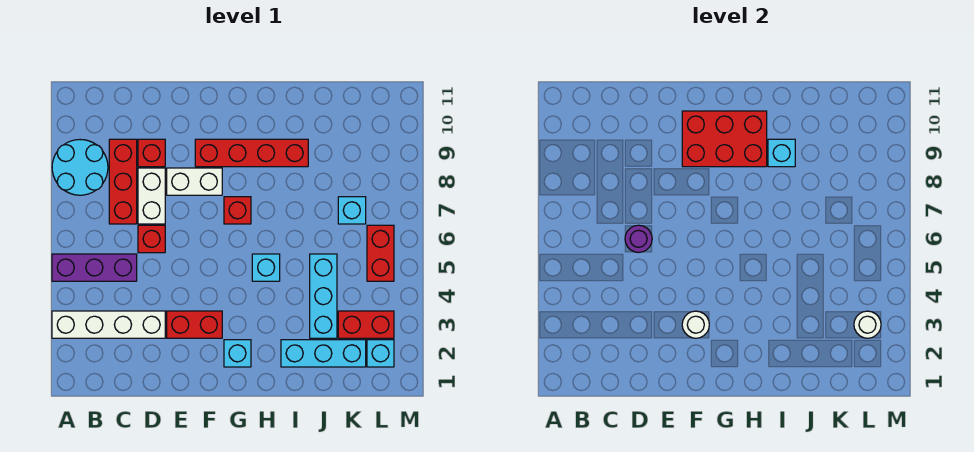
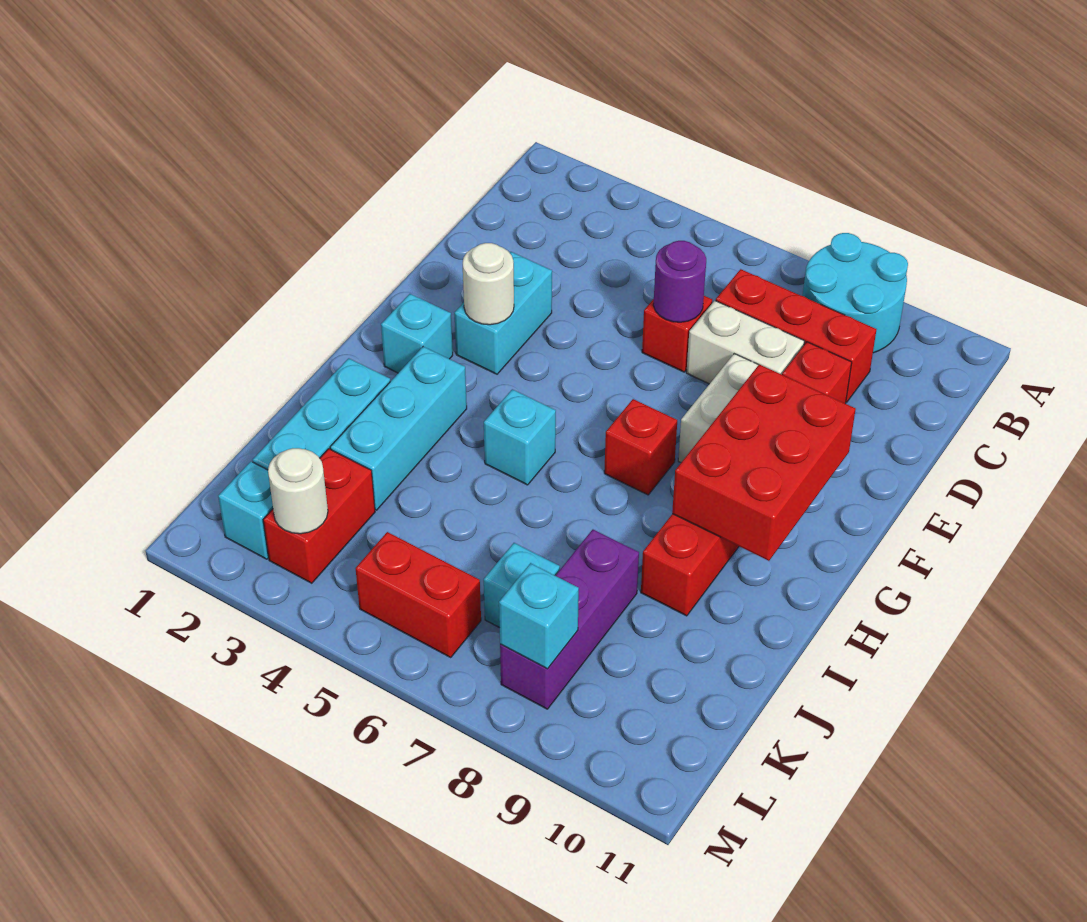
white 1x4 brick [52,311,165,338] -> none
purple 1x3 brick [52,254,137,281] -> purple 1x3 brick moved to [500,530,639,709]
red 1x2 brick [167,311,222,338] -> cyan 1x2 brick [454,252,552,374]
cyan 1x1 brick [768,139,795,167] -> cyan 1x1 brick moved to [499,563,579,669]
cyan 1x3 brick [310,254,337,338] -> cyan 1x3 brick turned to [330,347,467,510]

